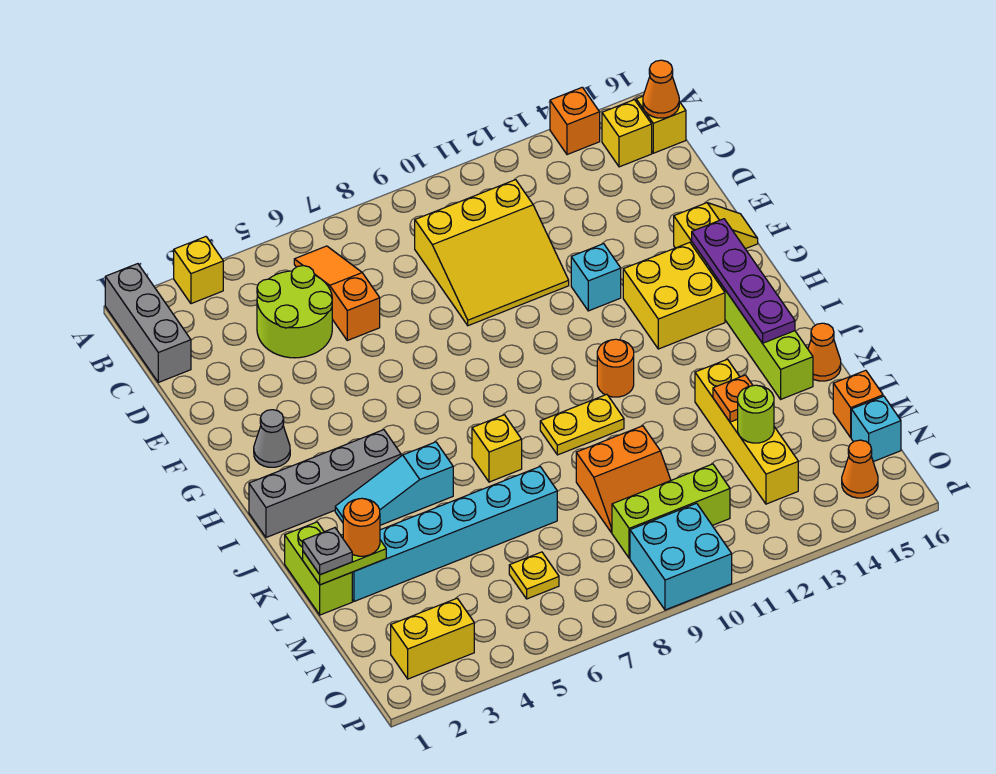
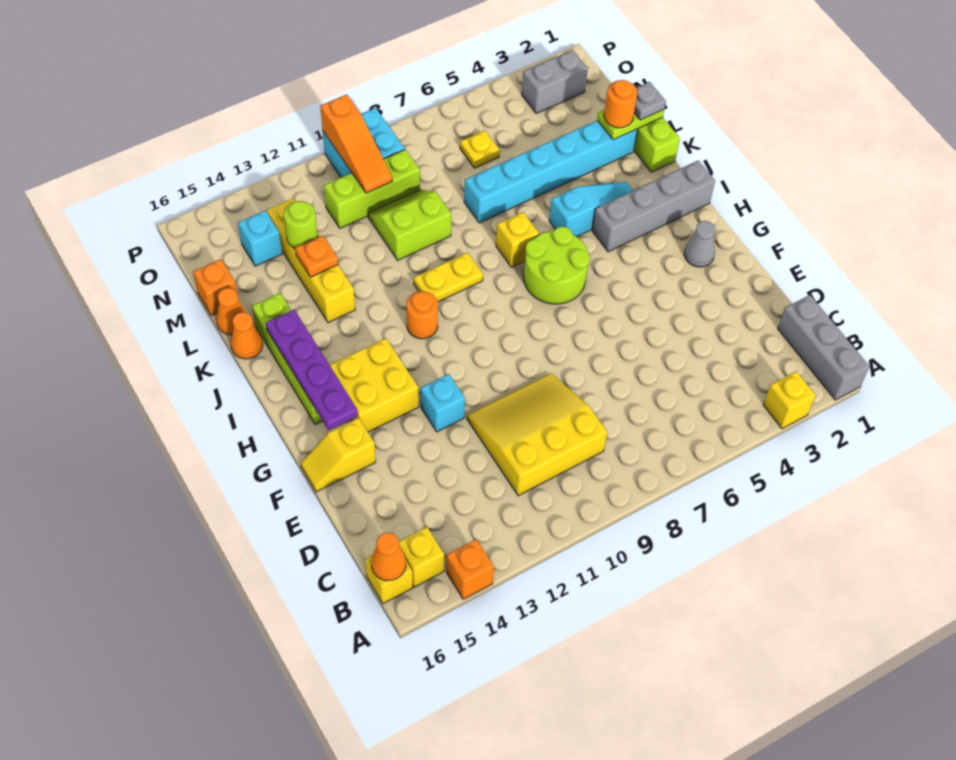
orange 1x3 slope [294,246,380,340] -> orange 1x3 slope moved to [320,95,392,193]
lime 2x2 round brick [257,266,332,358] -> lime 2x2 round brick moved to [524,227,590,304]
orange 2x2 slope [576,426,671,532] -> lime 2x2 slope [368,190,451,260]
cyan 1x1 brick [851,396,901,462] -> cyan 1x1 brick moved to [238,211,282,266]
yellow 1x2 brick [391,598,474,679] -> grey 1x2 brick [522,50,588,113]
orange 1x1 cone [842,440,878,498] -> orange 1x1 cone moved to [216,288,246,335]

